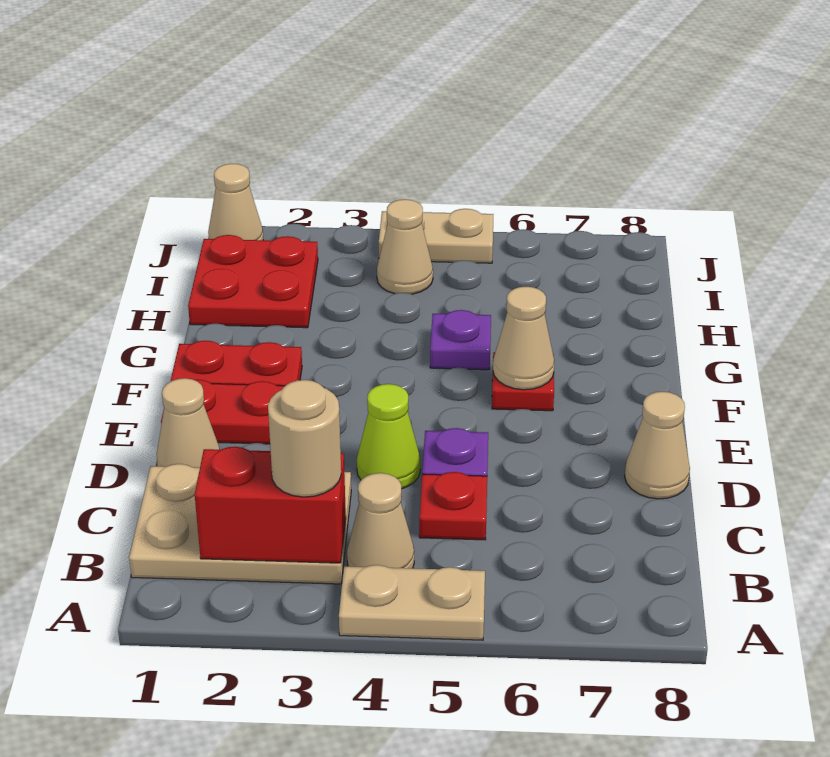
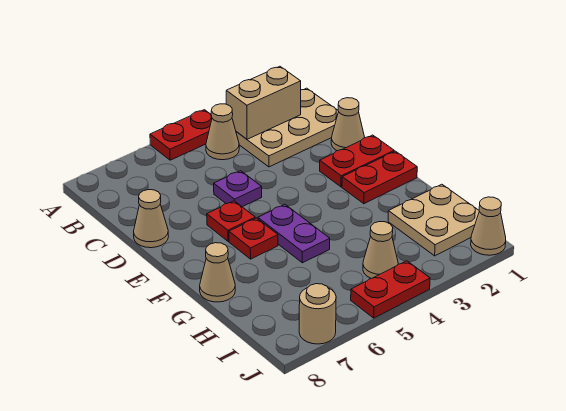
tan 1x2 plate [339,565,485,640] -> red 1x2 plate [150,110,212,160]
red 1x2 brick [195,447,346,563] -> tan 1x2 brick [226,66,301,139]
tan 1x1 round brick [268,380,341,497] -> tan 1x1 round brick moved to [299,284,336,344]
red 1x1 plate [419,472,487,540] -> red 1x1 plate moved to [207,201,255,241]
lime 1x1 cone [357,384,420,489] -> none
tan 1x1 cone [493,287,554,390] -> tan 1x1 cone moved to [200,243,235,302]
purple 1x1 plate [430,310,491,370] -> purple 1x2 plate [258,204,330,263]
red 2x2 plate [188,235,318,328] -> tan 2x2 plate [388,184,479,256]
tan 1x2 plate [379,209,493,263] -> red 1x2 plate [351,261,430,318]

